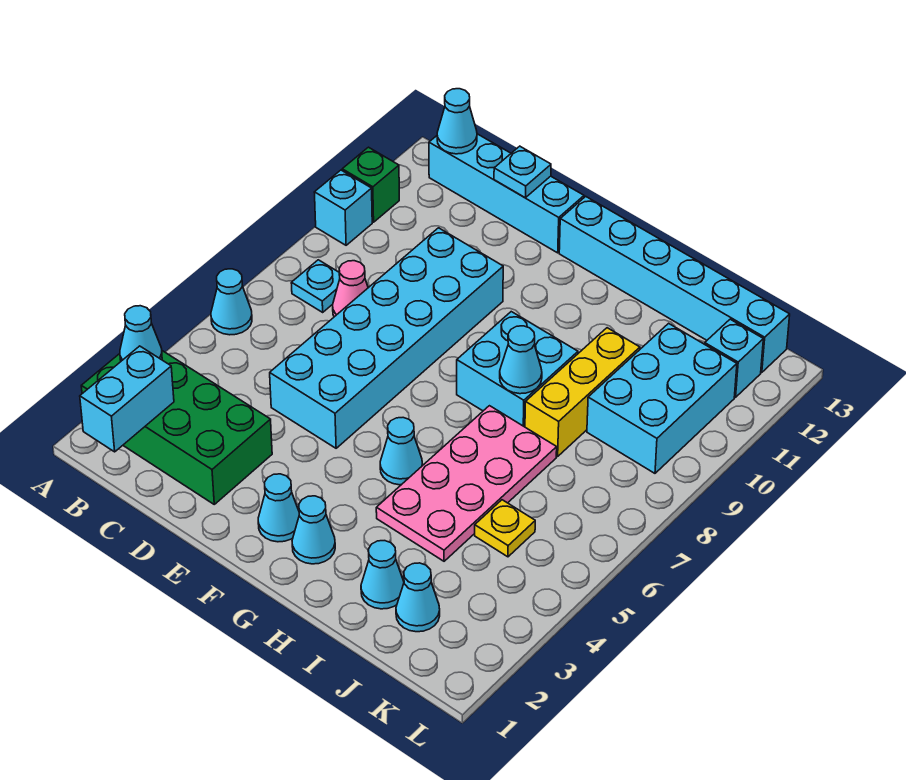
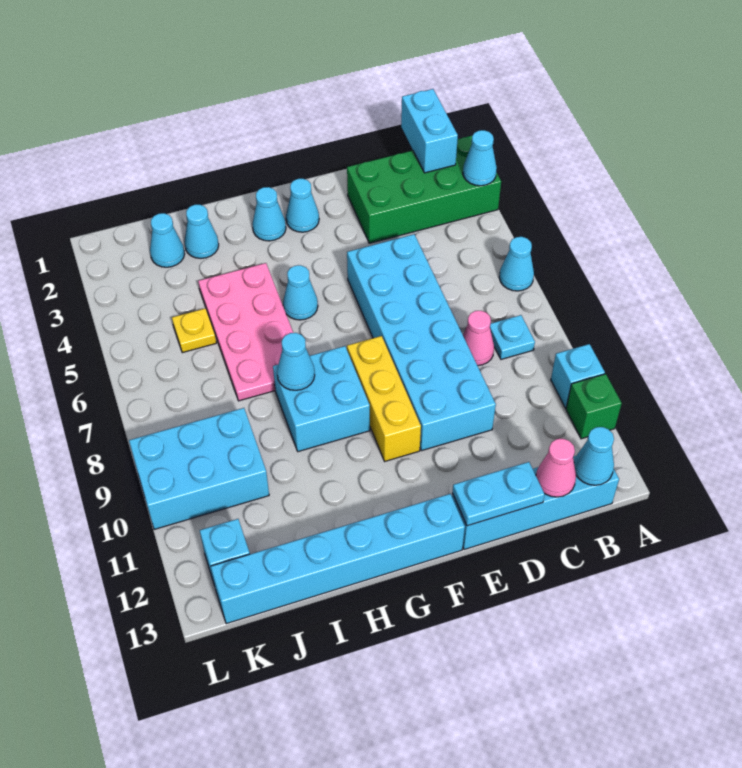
none -> pink 1x1 cone [536,439,576,497]
cyan 1x1 plate [494,146,551,198] -> cyan 1x2 plate [452,462,545,526]
yellow 1x3 brick [525,328,640,456] -> yellow 1x3 brick moved to [347,336,421,461]
cyan 2x3 brick [587,323,737,473] -> cyan 2x3 brick turned to [129,408,269,529]

